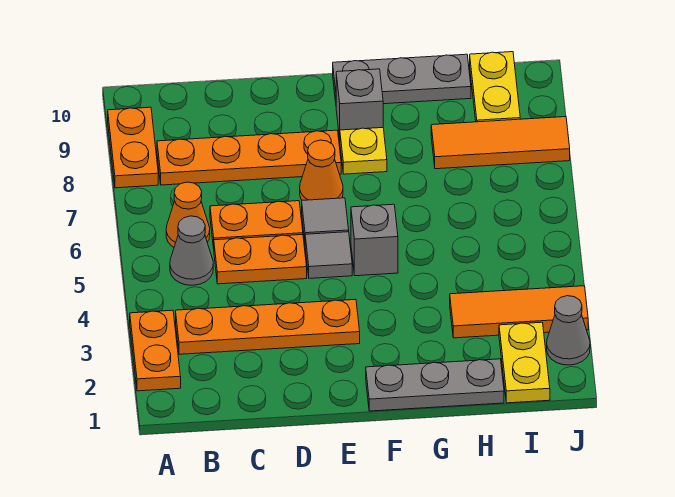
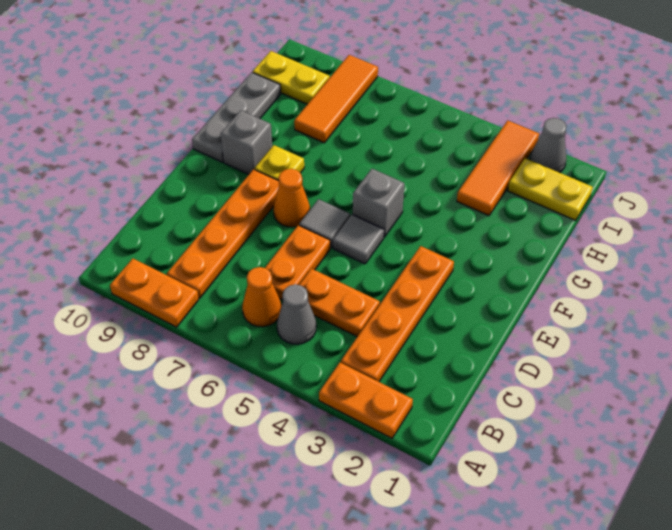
orange 1x2 plate [214,235,307,284] -> orange 1x2 plate turned to [299,269,380,337]
grey 1x3 plate [366,359,504,411] -> none

